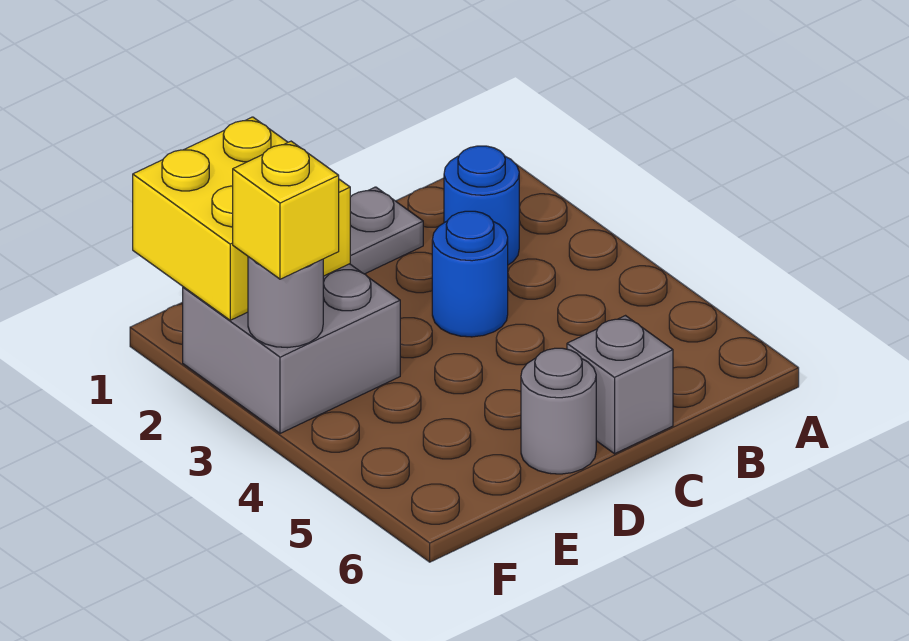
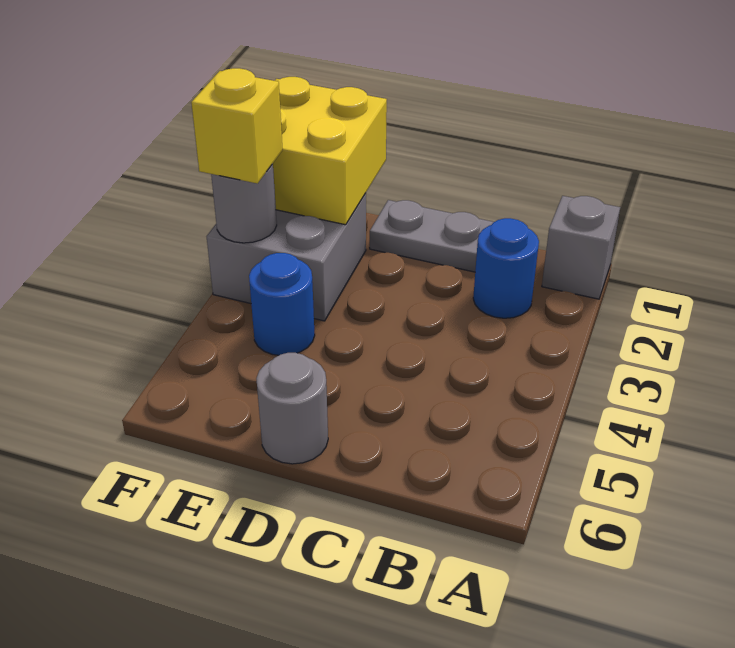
blue 1x1 round brick [432,211,508,337] -> blue 1x1 round brick moved to [249,253,315,355]
grey 1x1 brick [567,316,673,454] -> grey 1x1 brick moved to [542,196,620,299]

